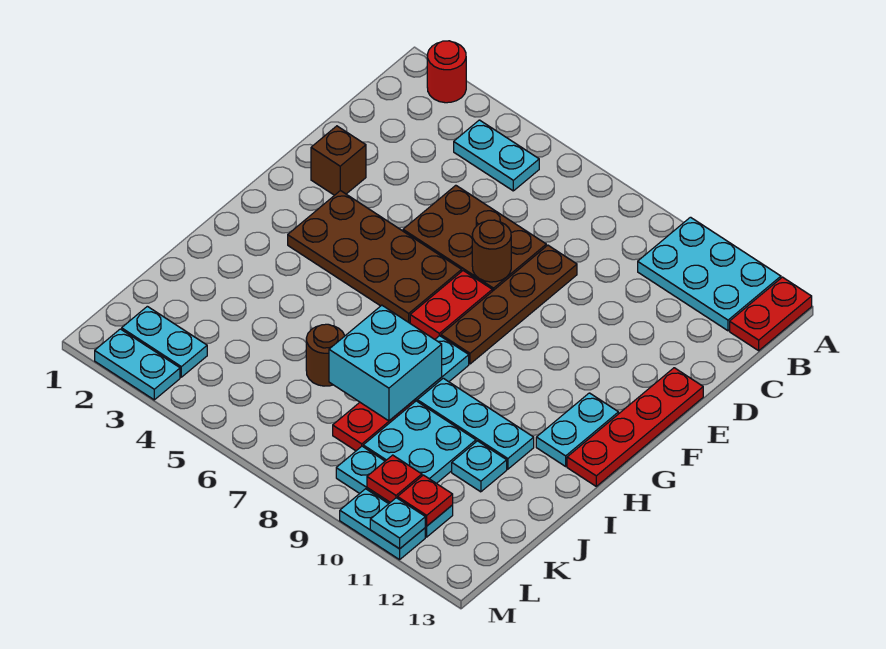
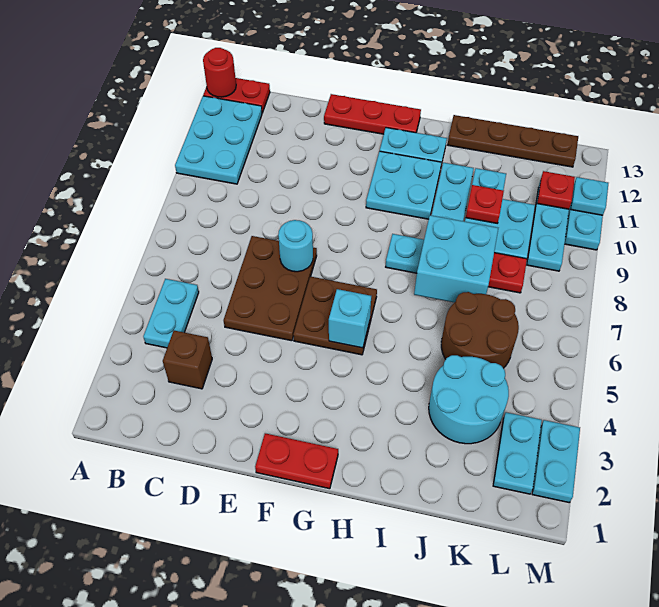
red 1x1 round brick [427,41,466,103] -> red 1x1 round brick moved to [203,48,236,97]
brown 1x4 plate [441,245,577,364] -> brown 1x4 plate moved to [448,115,578,167]
brown 1x1 brick [311,126,366,195] -> brown 1x1 brick moved to [163,331,212,389]
brown 1x1 round brick [472,220,511,282] -> cyan 1x1 round brick [278,220,313,272]
red 1x4 plate [567,368,703,486] -> red 1x3 plate [324,94,421,134]
brown 2x4 plate [288,191,462,323] -> brown 2x2 plate [293,276,377,355]
red 1x2 plate [410,271,492,339] -> red 1x2 plate moved to [255,433,338,489]
none -> cyan 1x1 brick [329,289,371,348]
none -> cyan 2x2 plate [366,151,442,219]
none -> cyan 2x2 round brick [429,355,509,444]
brown 1x1 round brick [306,324,345,386] -> brown 2x2 round brick [441,292,519,368]
red 1x1 plate [367,455,422,502] -> red 1x1 plate moved to [466,185,504,223]

